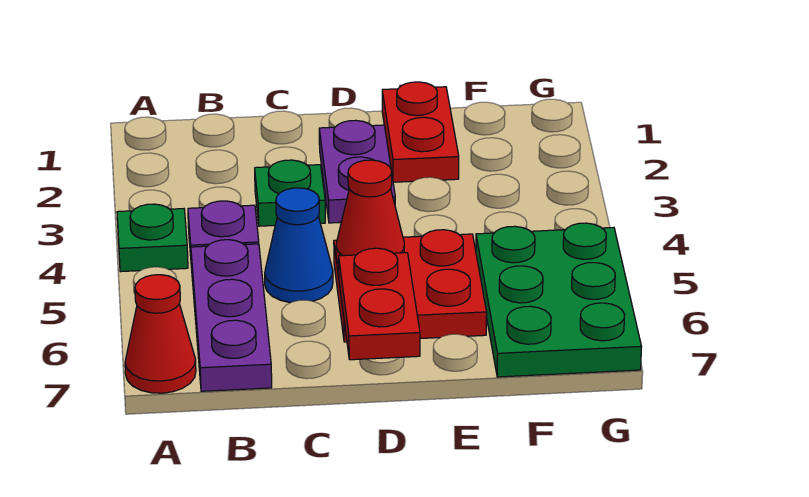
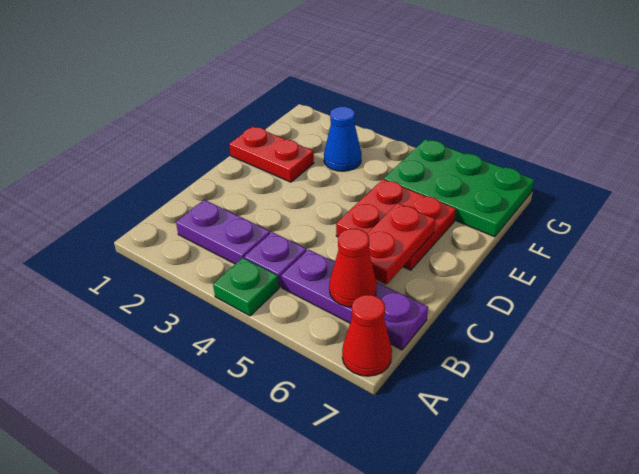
green 1x1 plate [255,160,325,226] -> none
blue 1x1 cone [265,188,333,303] -> blue 1x1 cone moved to [324,107,361,171]
purple 1x2 plate [319,120,395,223] -> purple 1x2 plate moved to [176,200,270,264]
red 1x1 cone [336,160,404,264] -> red 1x1 cone moved to [329,229,377,307]
red 1x2 plate [339,248,420,360] -> red 1x2 plate turned to [367,203,435,284]

